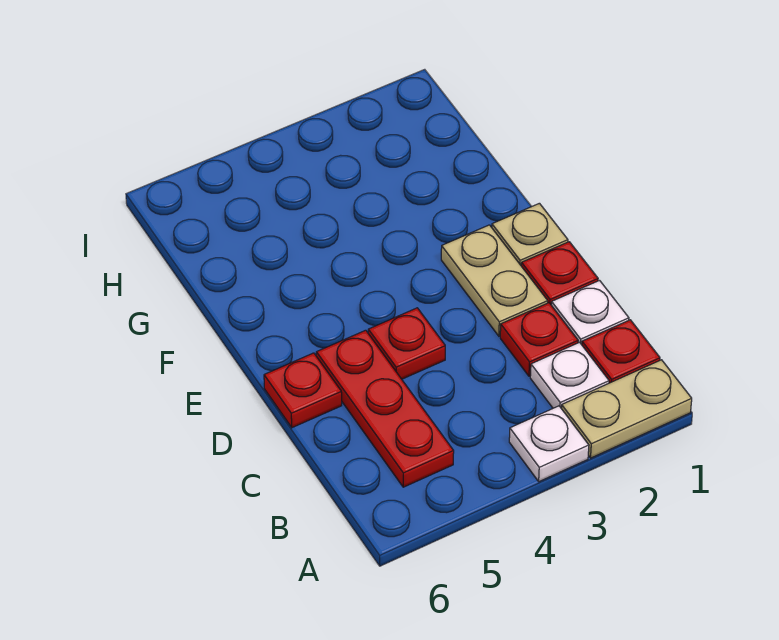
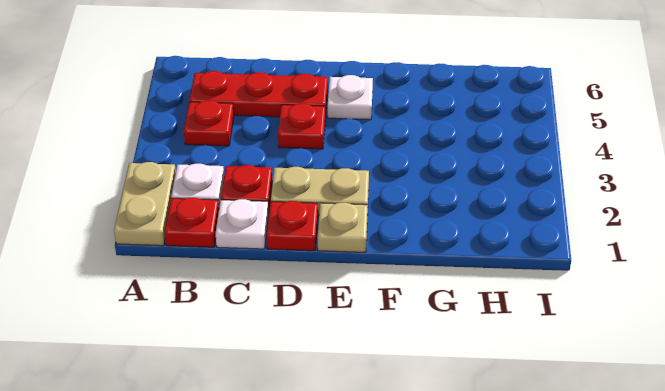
white 1x1 plate [509,406,589,482] -> white 1x1 plate moved to [328,75,373,120]
red 1x1 plate [264,353,342,428] -> red 1x1 plate moved to [184,100,234,146]

